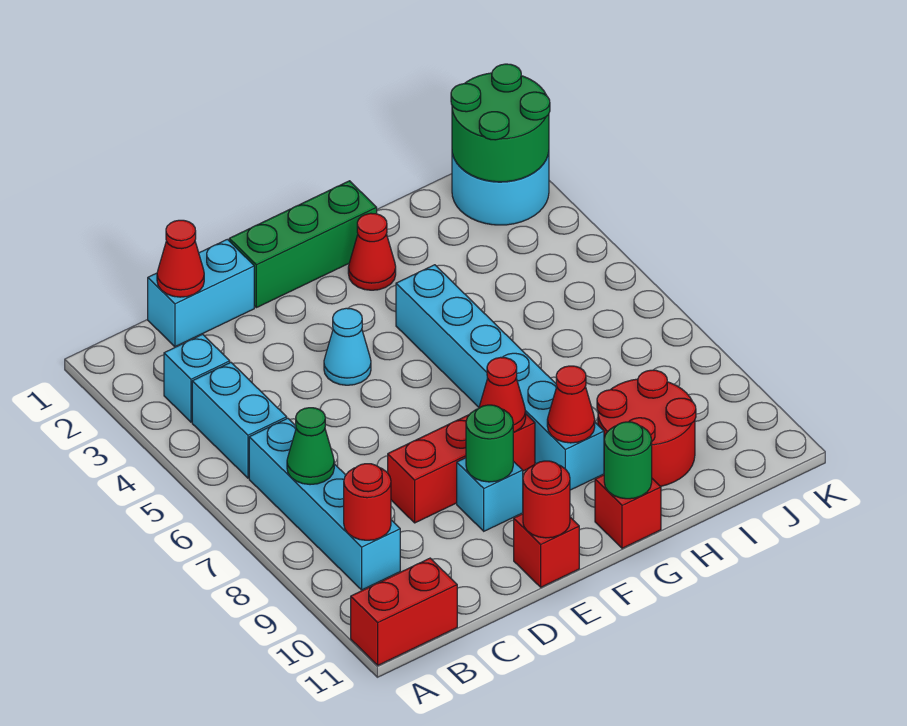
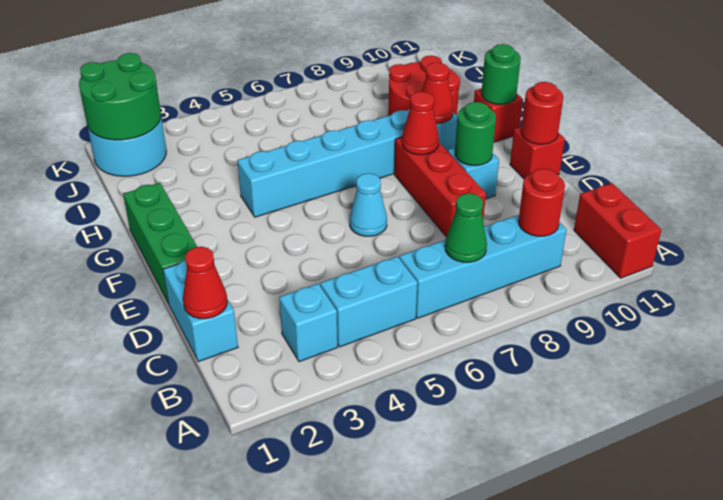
cyan 1x1 cone [324,308,371,385] -> cyan 1x1 cone moved to [350,173,387,236]
red 1x1 cone [348,213,396,290] -> none

